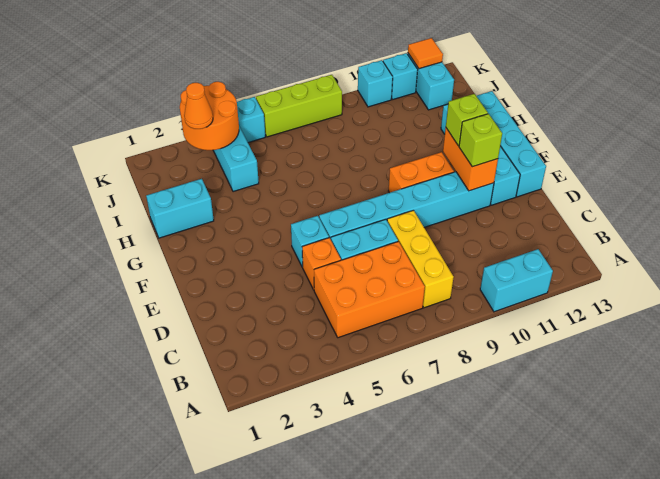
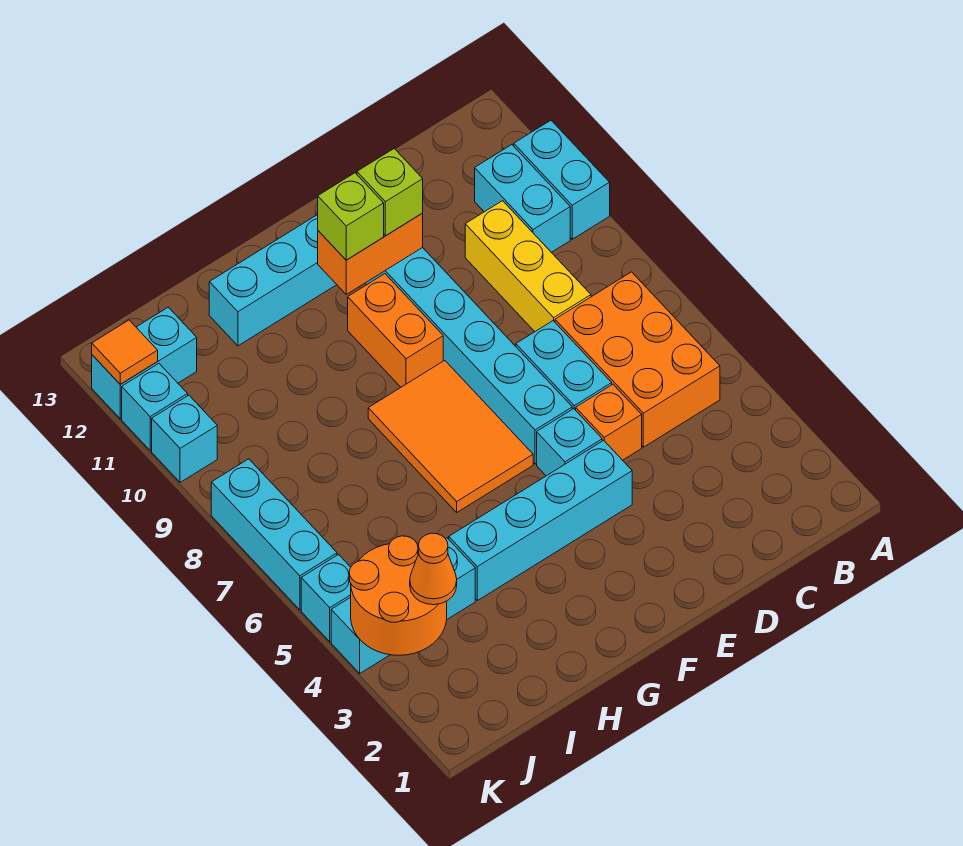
yellow 1x3 brick [387,210,454,308] -> yellow 1x3 brick turned to [465,201,591,332]
cyan 1x4 brick [477,91,546,197] -> cyan 1x4 brick moved to [449,440,632,601]
none -> orange 2x3 tile [368,360,533,512]
cyan 1x2 brick [146,179,214,238] -> cyan 1x2 brick moved to [475,145,570,252]
lime 1x3 brick [256,75,342,137] -> cyan 1x3 brick [211,459,337,610]

